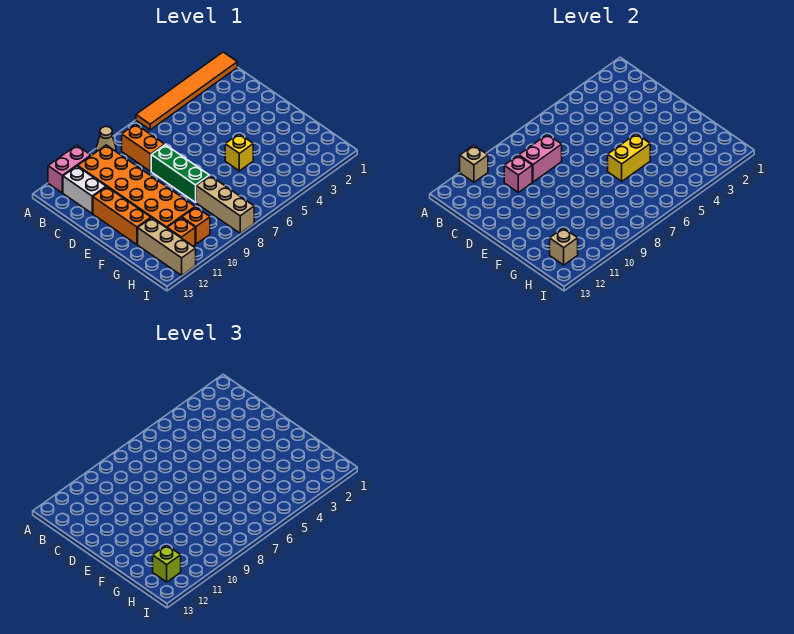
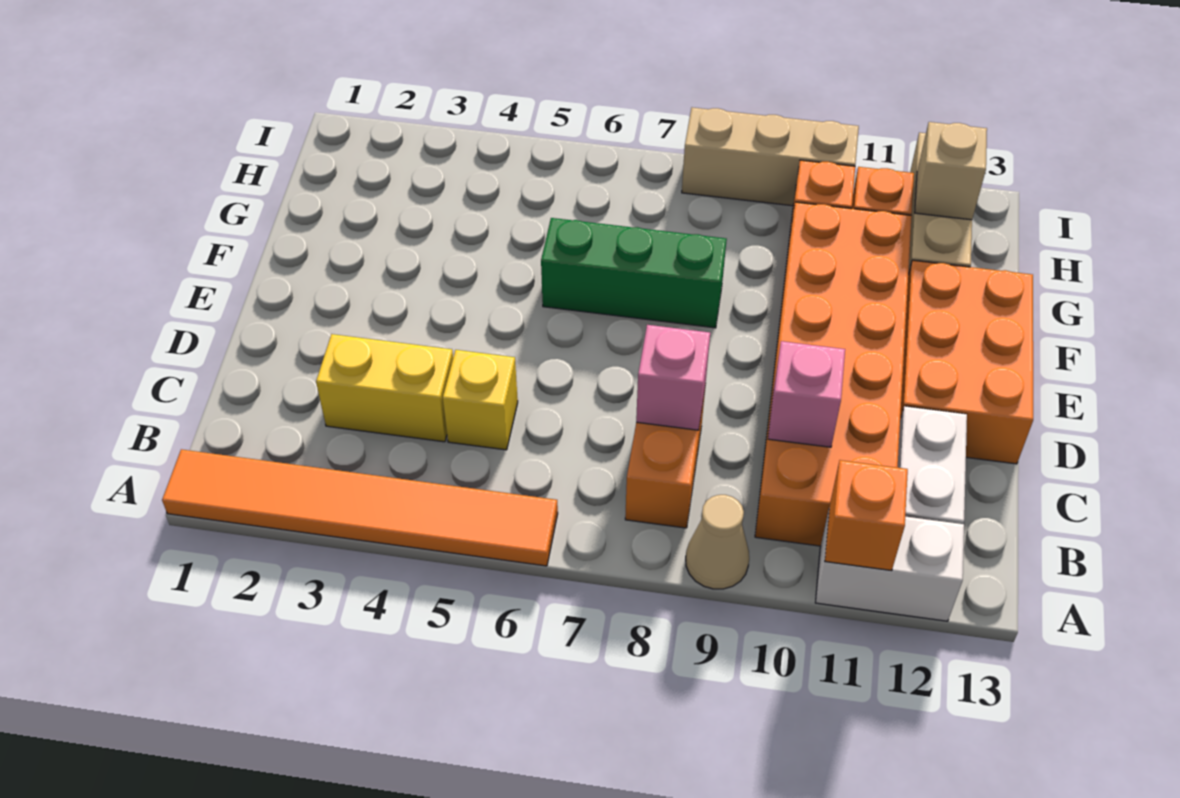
pink 1x2 brick [48,145,91,193] -> white 1x2 brick [815,511,964,621]
tan 1x1 brick [460,145,488,182] -> orange 1x1 brick [825,460,908,571]
pink 1x2 brick [519,135,562,182] -> pink 1x1 brick [636,325,710,430]
green 1x3 brick [151,145,209,202] -> green 1x3 brick turned to [541,218,727,328]
orange 1x3 brick [93,187,151,244] -> orange 2x3 brick [900,260,1033,464]
yellow 1x1 brick [225,134,253,171] -> yellow 1x1 brick moved to [443,350,518,450]
yellow 1x2 brick [608,134,650,181] -> yellow 1x2 brick moved to [316,334,453,442]
tan 1x3 brick [196,176,254,233] -> tan 1x3 brick turned to [682,108,859,206]
lime 1x1 brick [153,545,181,582] -> none

